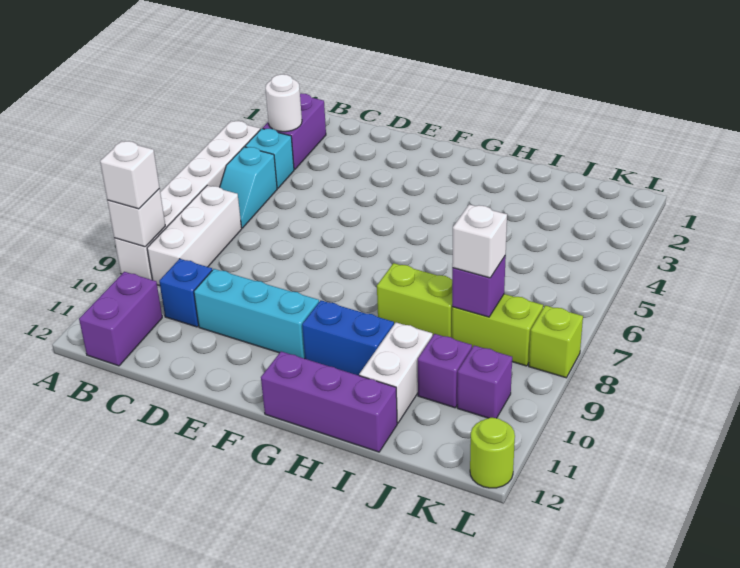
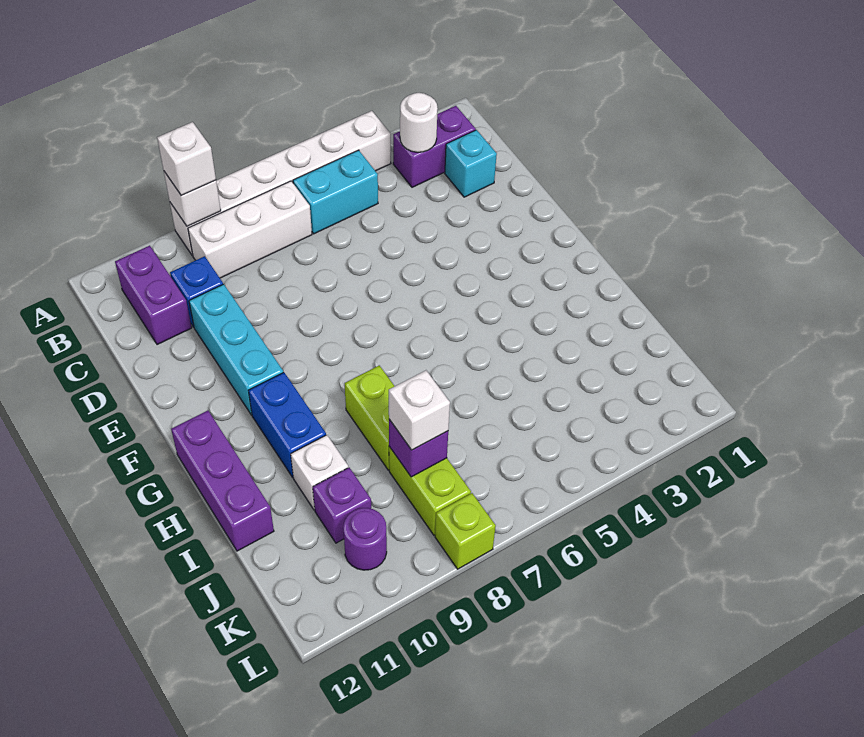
cyan 1x1 brick [245,129,294,188] -> cyan 1x1 brick moved to [445,130,497,197]
cyan 1x2 slope [220,147,277,228] -> cyan 1x2 brick [293,150,378,234]
purple 1x2 brick [79,272,162,366] -> purple 1x2 brick turned to [115,246,192,345]
white 1x2 brick [359,323,433,423] -> white 1x1 brick [291,435,348,510]
purple 1x1 brick [457,346,512,418] -> purple 1x1 round brick [343,508,387,570]
lime 1x1 round brick [470,418,515,488] -> none

